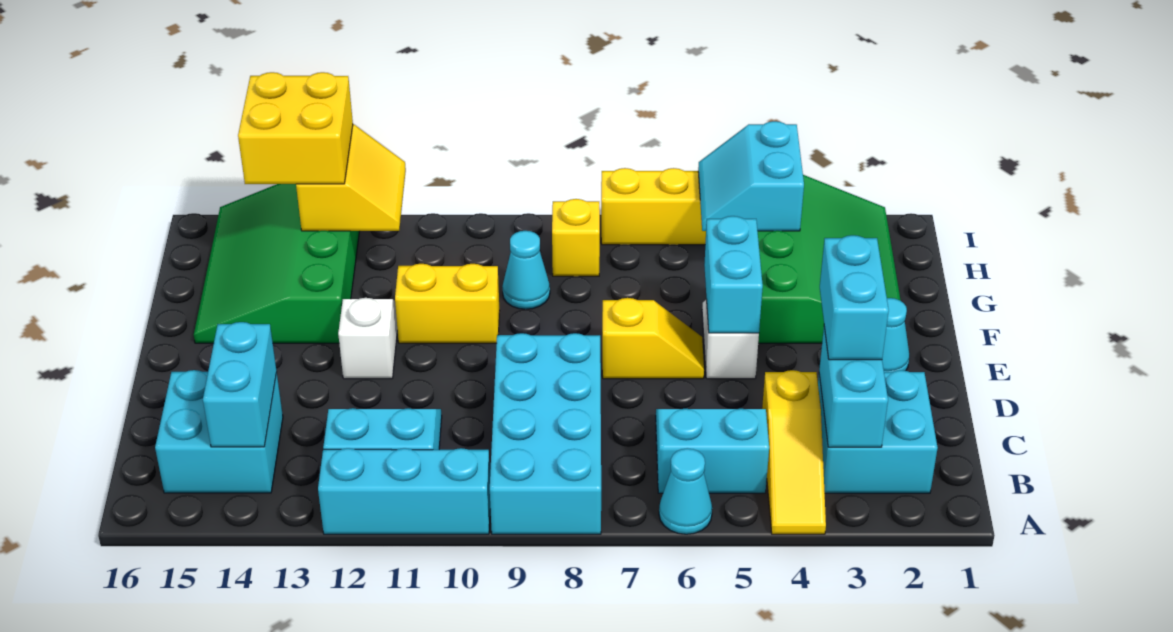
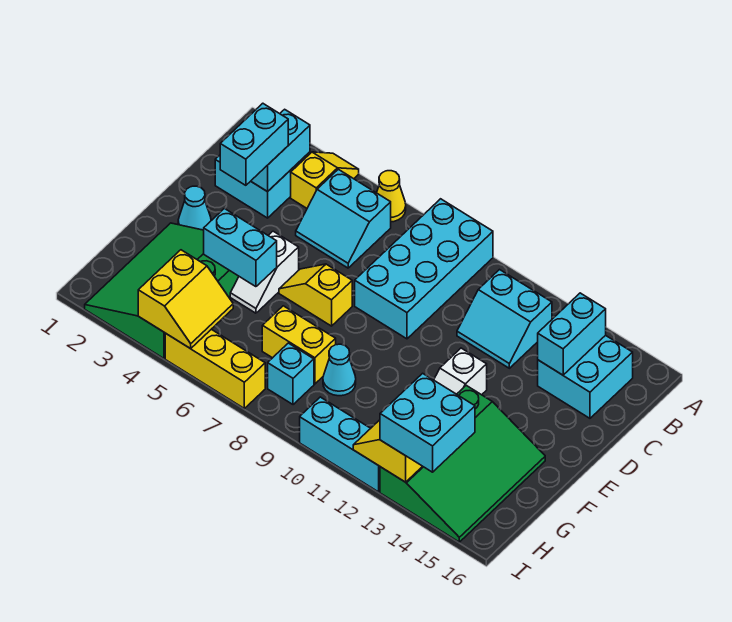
yellow 1x3 slope [762,370,826,534] -> yellow 1x2 slope [291,152,359,208]
cyan 1x1 cone [659,448,712,534] -> yellow 1x1 cone [377,171,406,222]
cyan 1x3 brick [318,448,490,534] -> cyan 1x3 brick moved to [300,397,380,492]
cyan 1x2 brick [704,216,763,333] -> cyan 1x2 brick turned to [204,209,277,287]
yellow 1x2 brick [395,264,500,343] -> yellow 1x2 brick moved to [262,306,336,384]
cyan 2x2 slope [698,121,804,231] -> yellow 2x2 slope [138,250,233,349]
yellow 1x1 brick [552,199,600,276] -> cyan 1x1 brick [268,343,314,405]
yellow 2x2 brick [238,72,353,184] -> cyan 2x2 brick [380,373,475,472]

